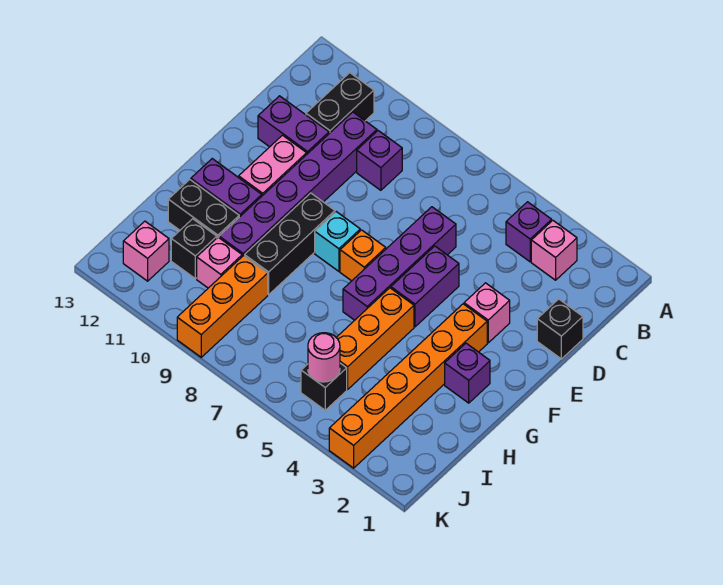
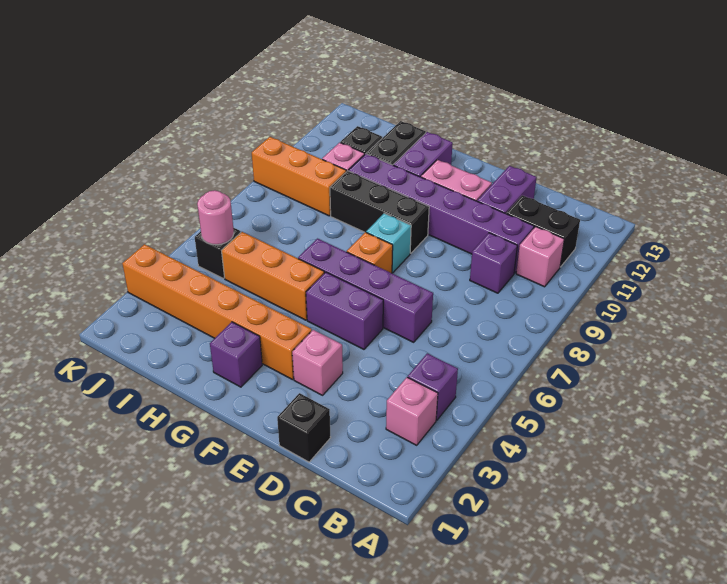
pink 1x1 brick [123,221,169,281] -> pink 1x1 brick moved to [516,227,564,287]

